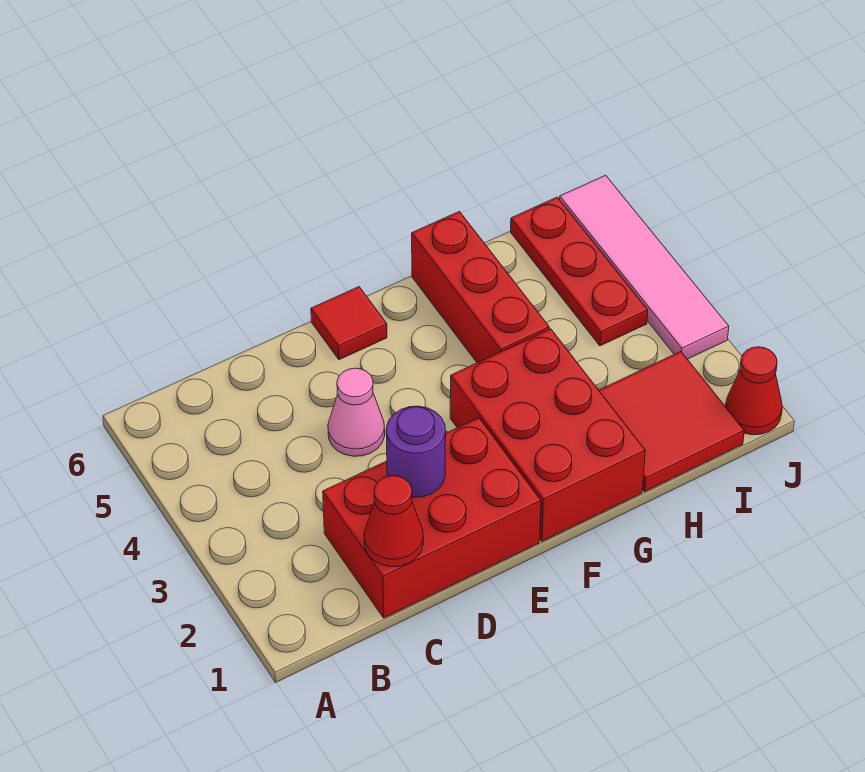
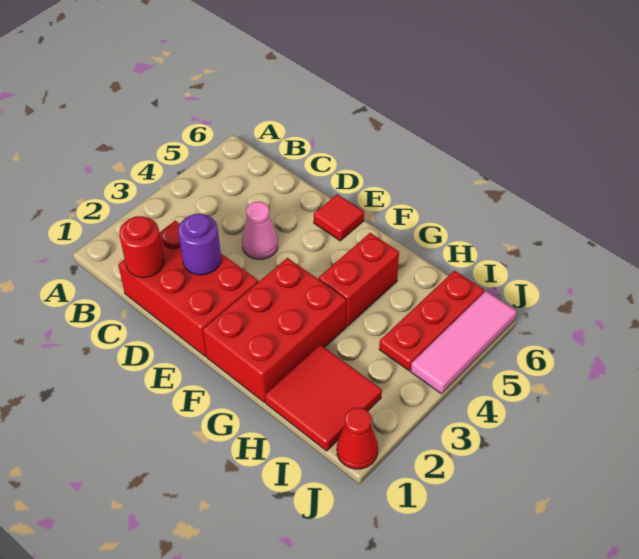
red 1x1 cone [364,476,423,567] -> red 1x1 round brick [119,216,164,278]
red 1x3 brick [412,211,549,363] -> red 1x2 brick [319,233,399,327]
pink 1x4 tile [560,175,729,359] -> pink 1x3 tile [411,291,517,394]

